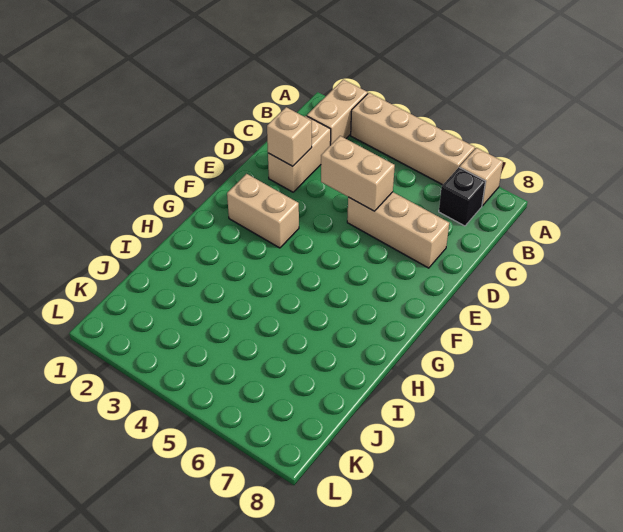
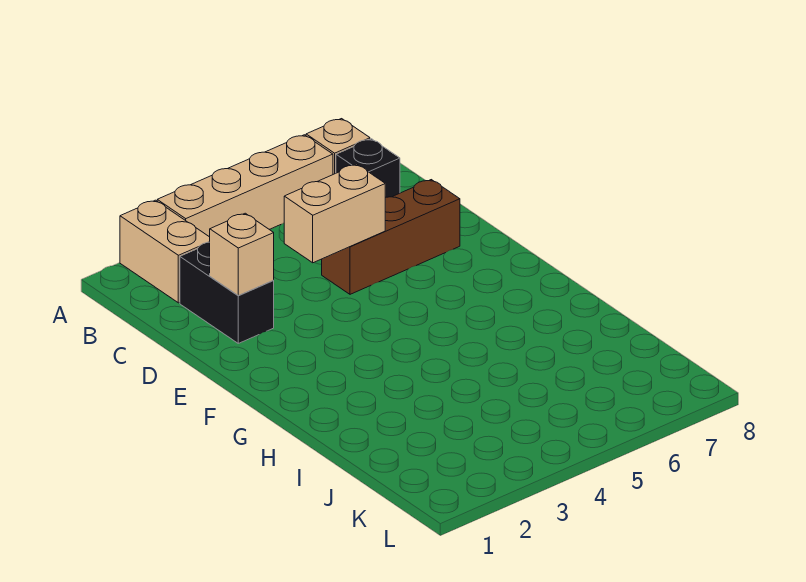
tan 1x2 brick [268,116,331,192] -> black 1x2 brick [180,242,274,343]
tan 1x3 brick [347,192,449,268] -> brown 1x3 brick [322,180,460,294]
tan 1x2 brick [227,174,299,248] -> none

